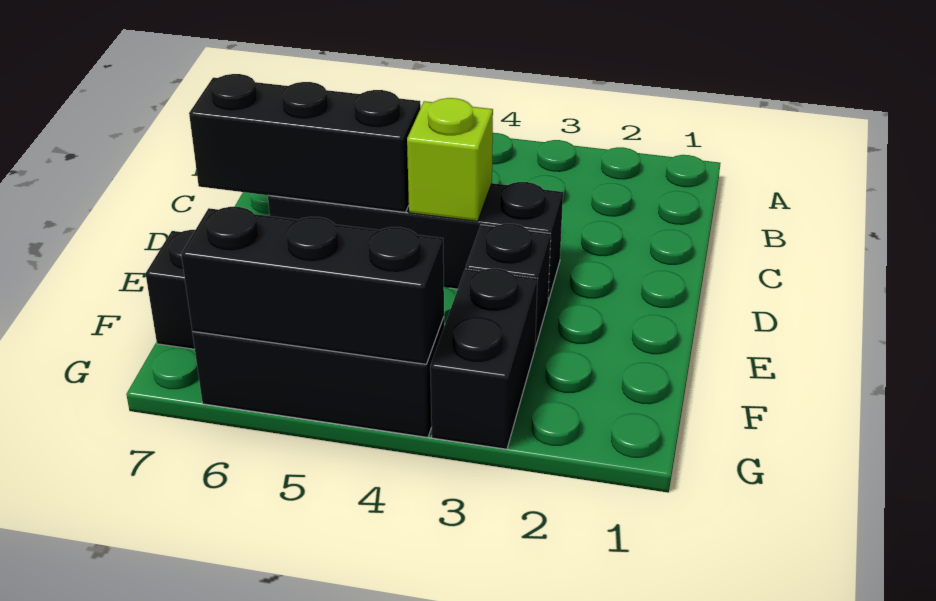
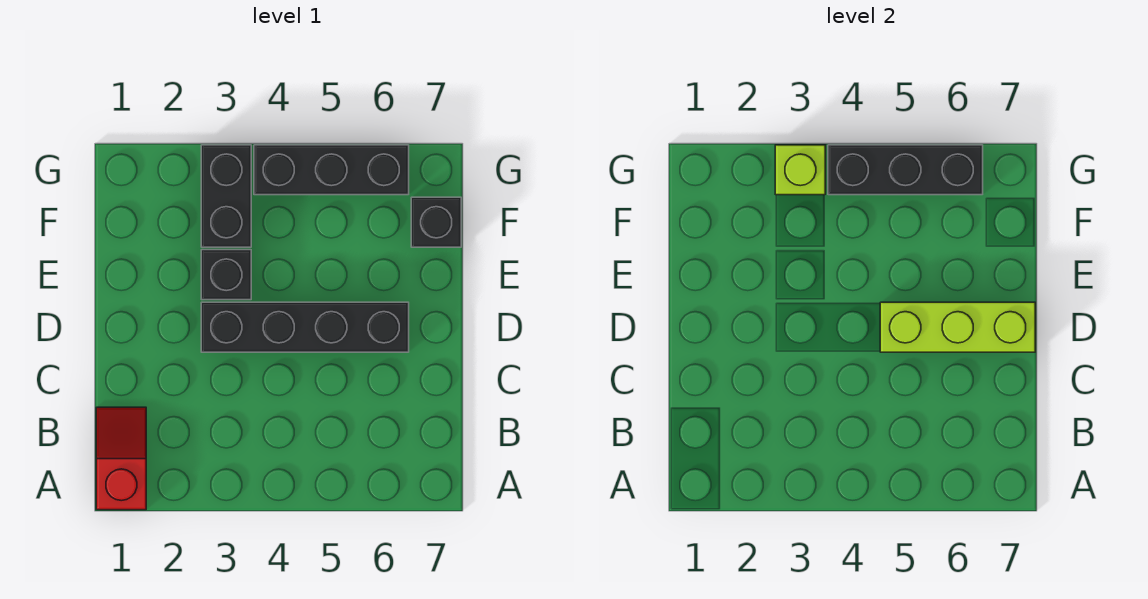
none -> red 1x2 slope [96,407,146,510]
lime 1x1 brick [407,98,493,221] -> lime 1x1 brick moved to [775,145,825,195]
black 1x3 brick [189,74,421,212] -> lime 1x3 brick [880,302,1035,352]

